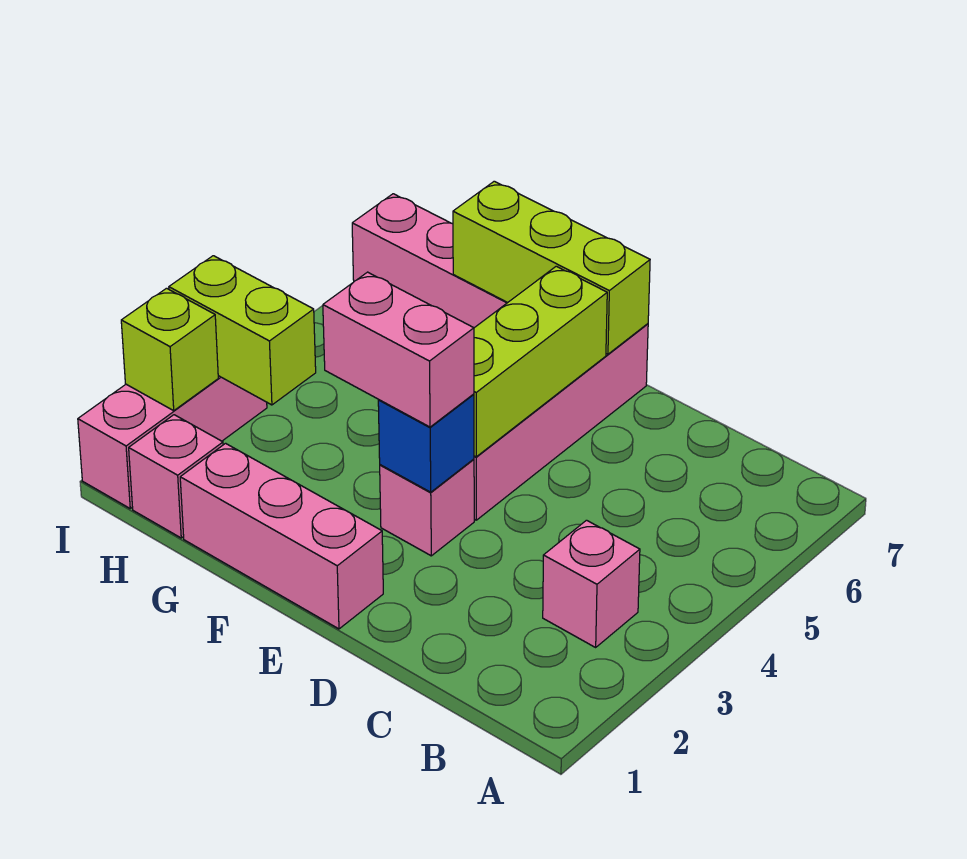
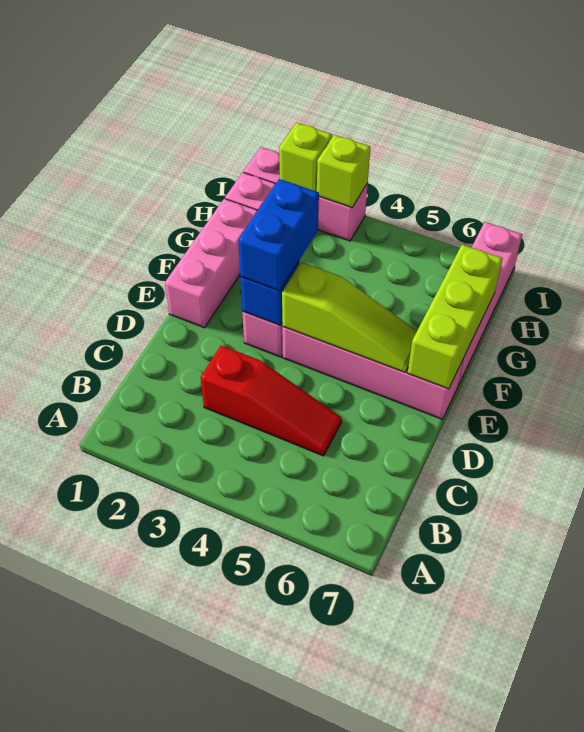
pink 1x1 brick [543,520,640,647] -> none
none -> red 1x3 slope [200,345,342,456]
pink 1x2 brick [323,272,474,427] -> blue 1x2 brick [238,179,319,291]
lime 1x3 brick [474,266,607,457] -> lime 1x3 slope [282,262,417,372]
lime 1x2 brick [169,256,316,405] -> lime 1x1 brick [317,135,370,208]

